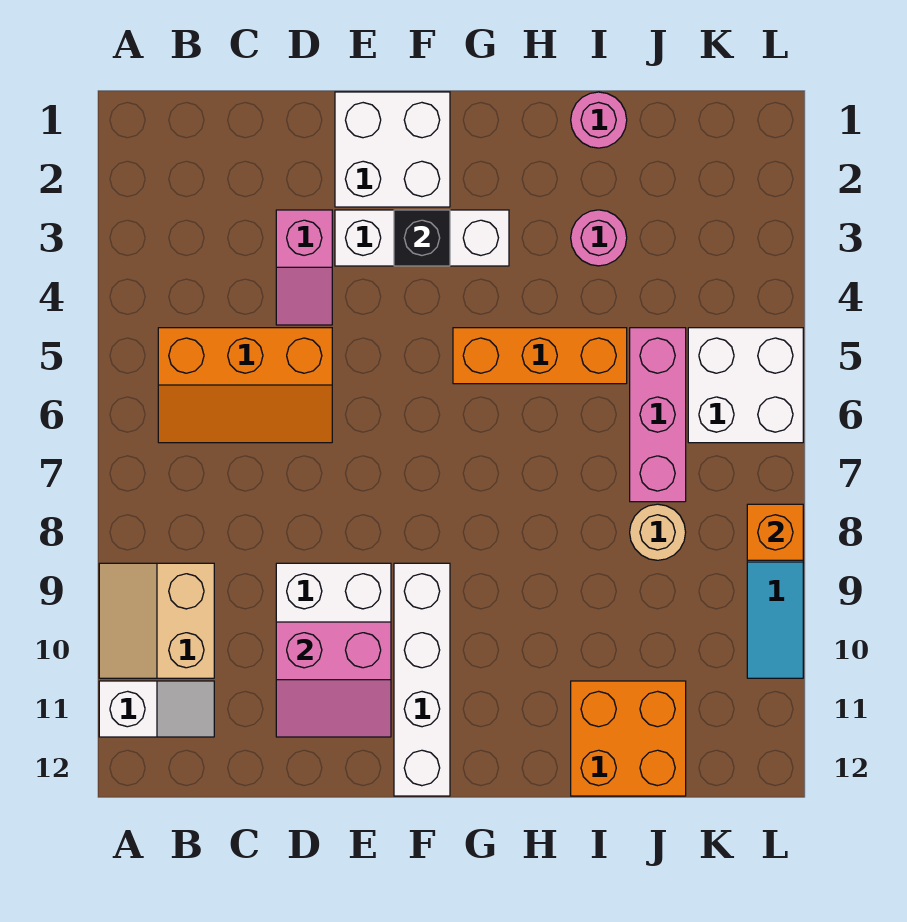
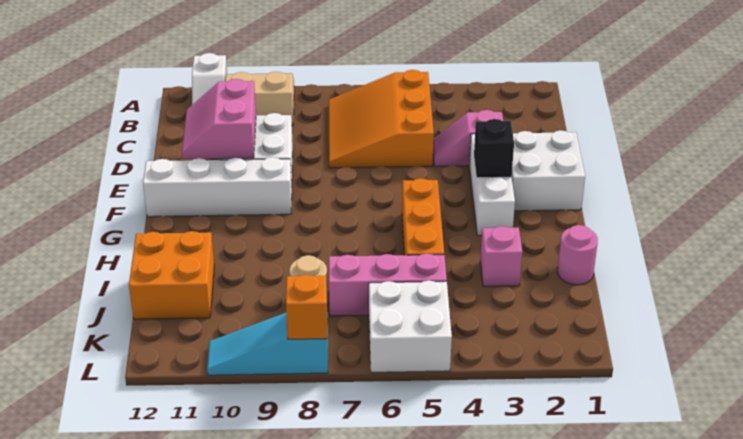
orange 2x3 slope [158,328,332,443] -> orange 3x3 slope [329,70,434,168]
pink 1x1 round brick [571,210,627,266] -> pink 1x1 brick [480,226,522,286]

